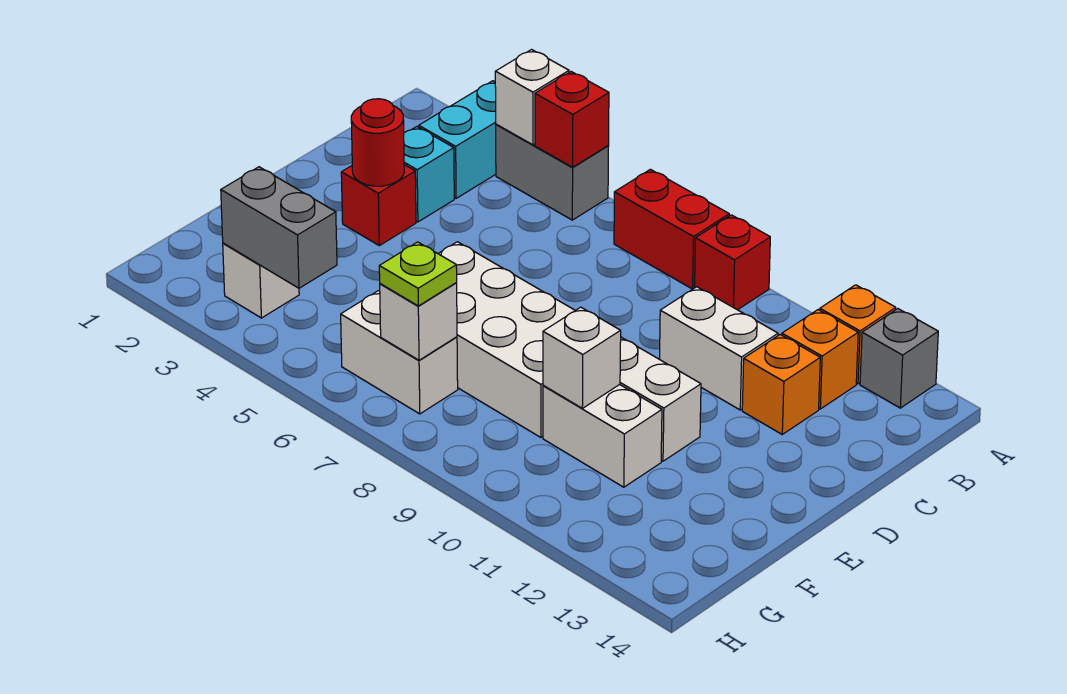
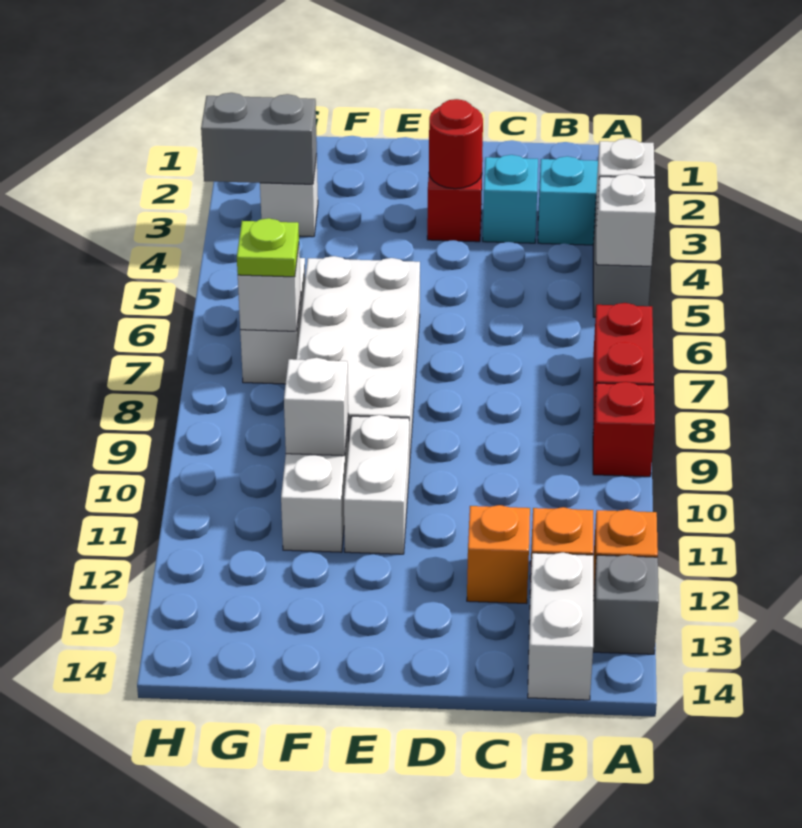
red 1x1 brick [535,72,609,167] -> white 1x1 brick [596,174,655,266]
white 1x2 brick [660,287,778,410] -> white 1x2 brick moved to [528,553,593,700]
grey 1x2 brick [221,167,337,288] -> grey 1x2 brick turned to [201,93,317,184]

